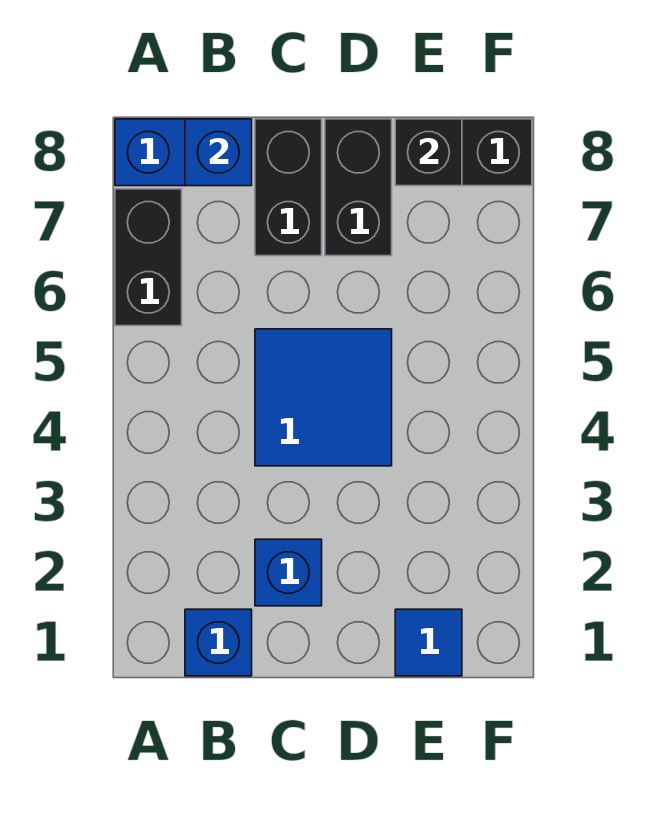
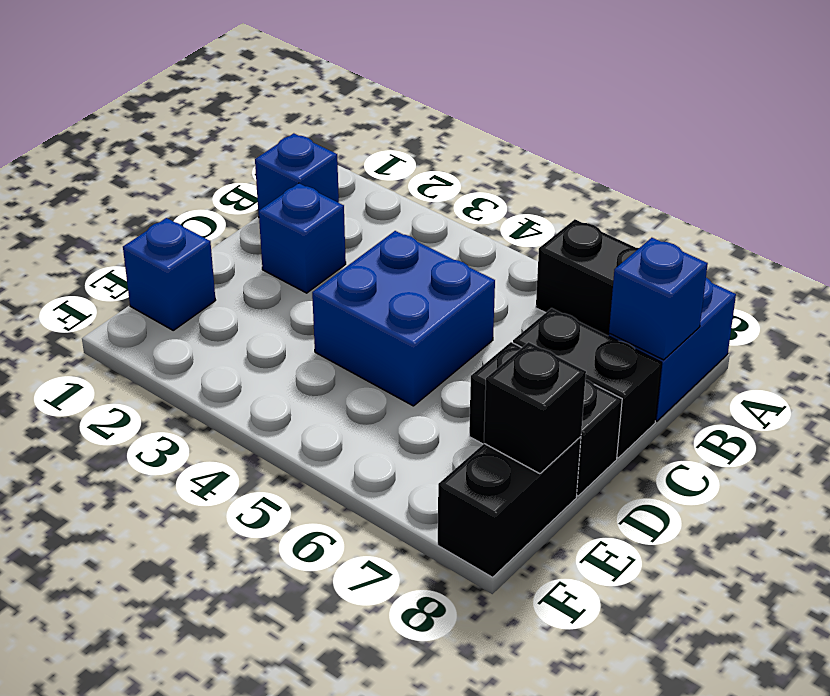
blue 2x2 tile [255,329,392,466] -> blue 2x2 brick [312,231,495,406]
blue 1x1 tile [395,609,462,676] -> blue 1x1 brick [123,218,216,330]

